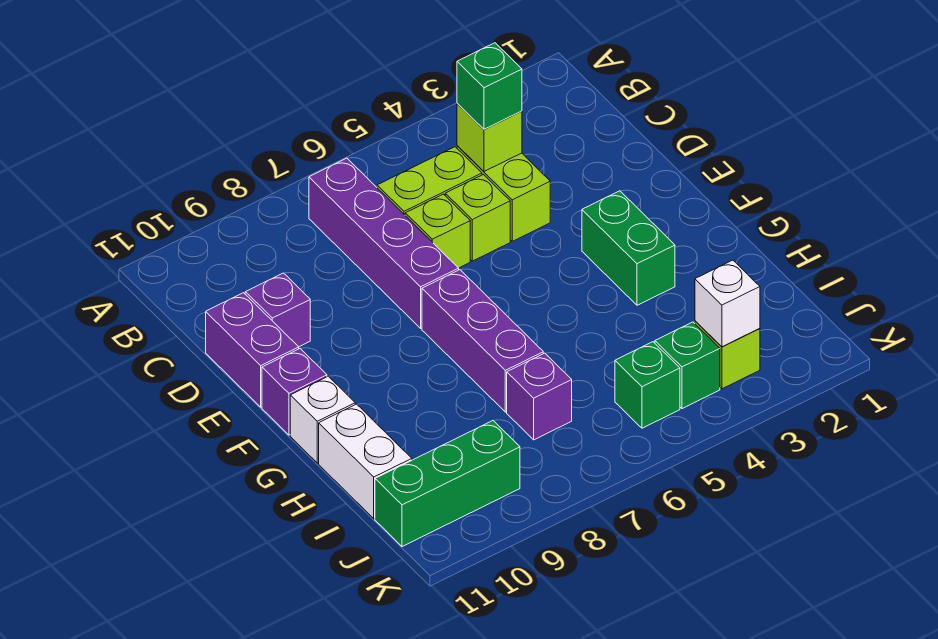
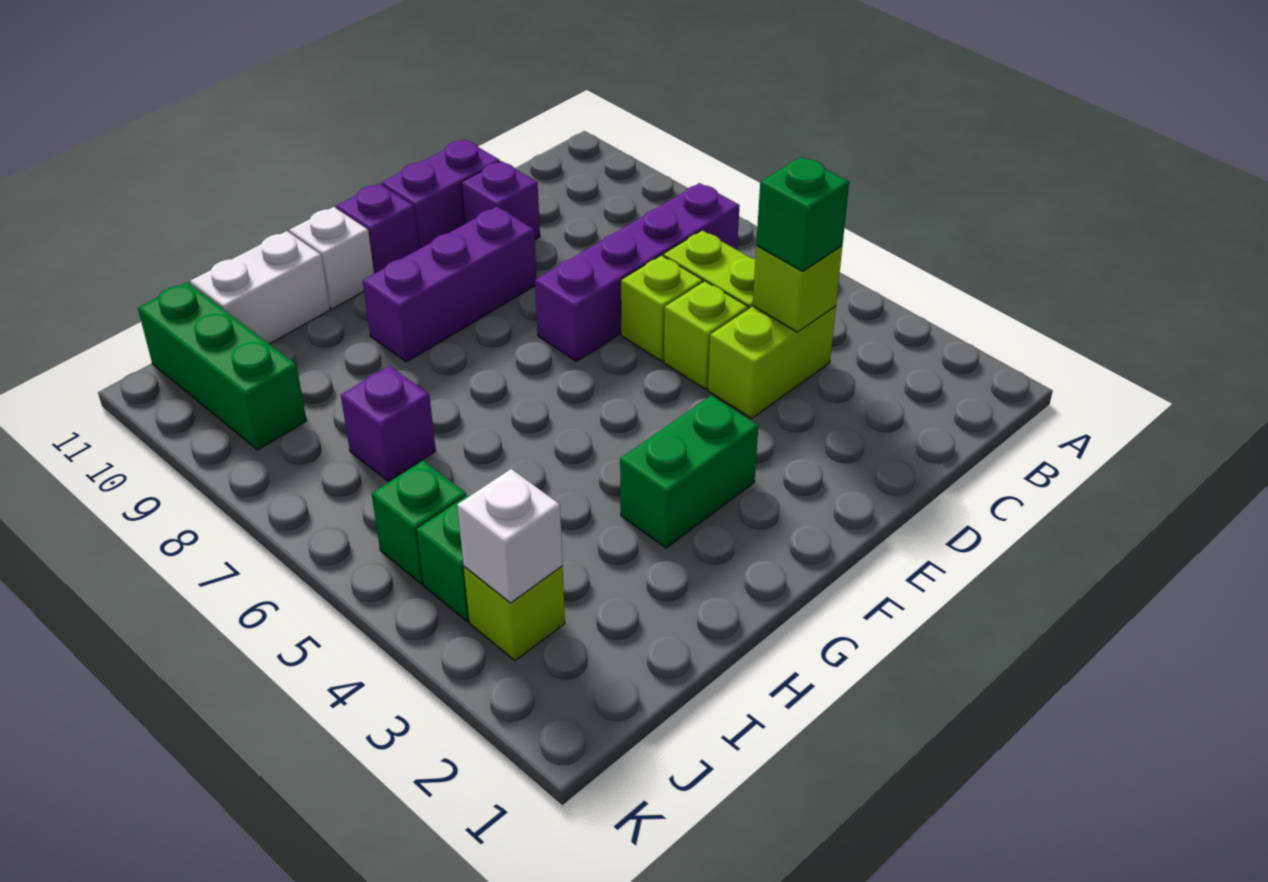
purple 1x3 brick [422,270,543,412] -> purple 1x3 brick moved to [363,207,537,362]

